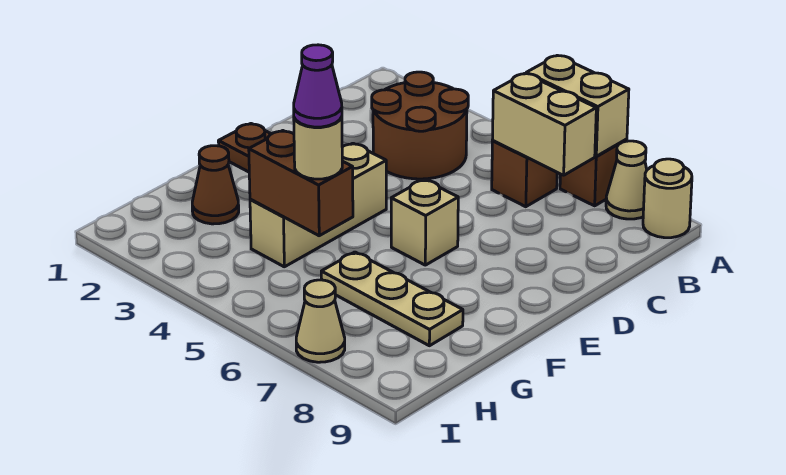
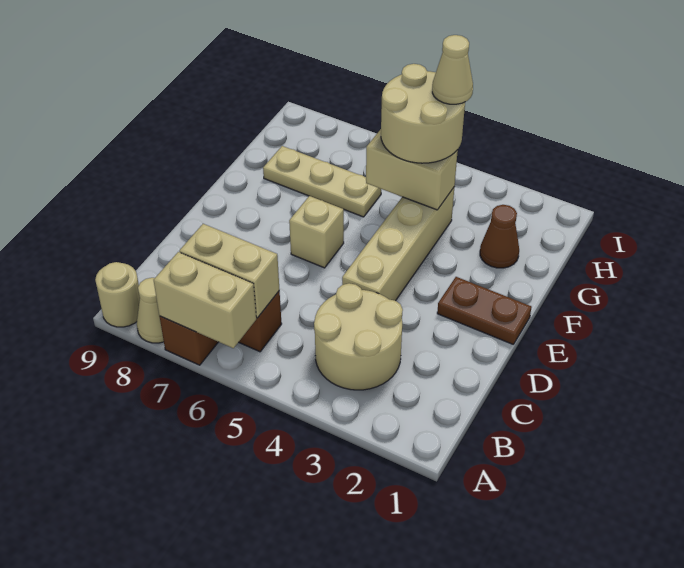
brown 2x2 round brick [372,72,468,179] -> tan 2x2 round brick [314,283,403,390]
tan 1x3 brick [250,143,386,267] -> tan 1x4 brick [342,188,454,301]
brown 1x2 brick [249,131,353,236] -> tan 1x2 brick [366,129,458,210]
tan 1x1 round brick [294,117,342,179] -> tan 2x2 round brick [381,64,465,163]
purple 1x1 cone [294,45,342,127] -> none
tan 1x1 cone [296,280,345,362] -> tan 1x1 cone moved to [432,35,473,104]

